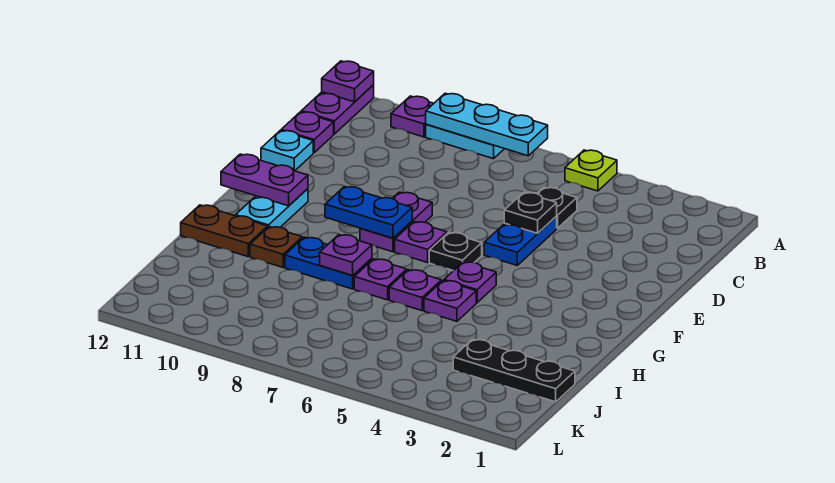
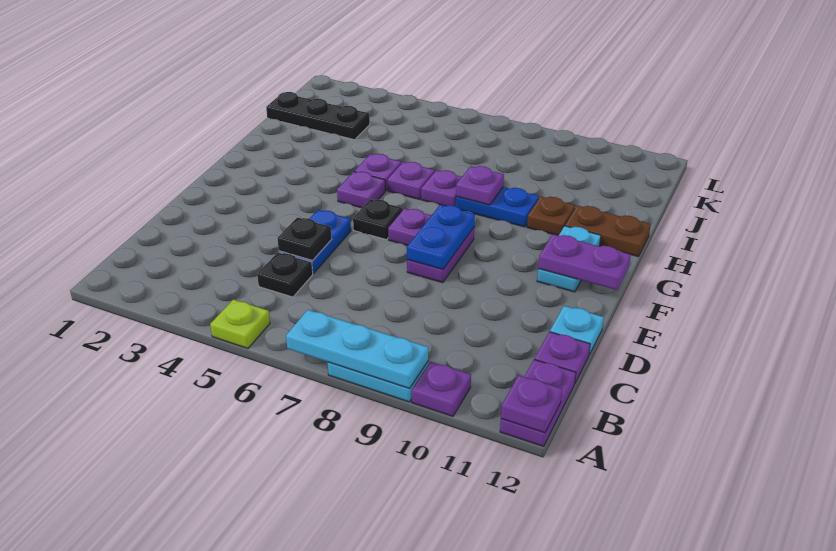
blue 1x2 plate [325,186,412,238] -> blue 1x2 plate turned to [407,205,475,269]

